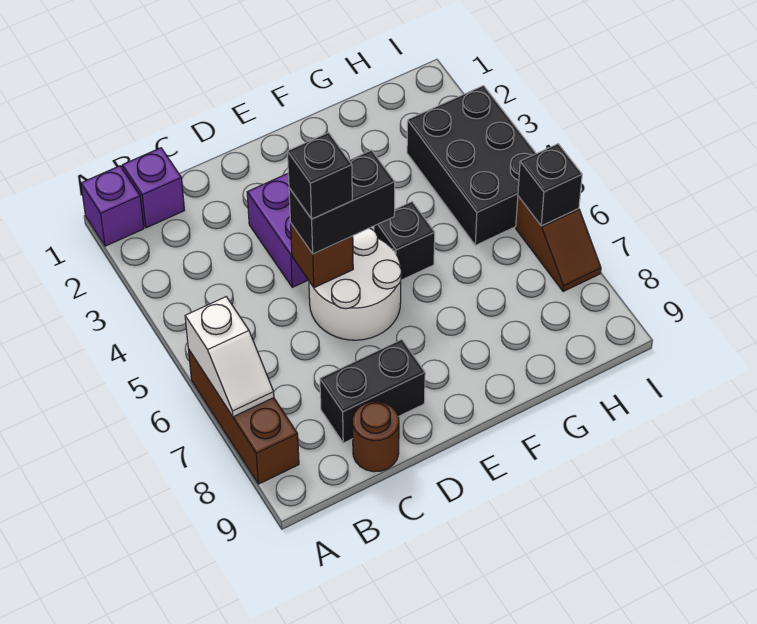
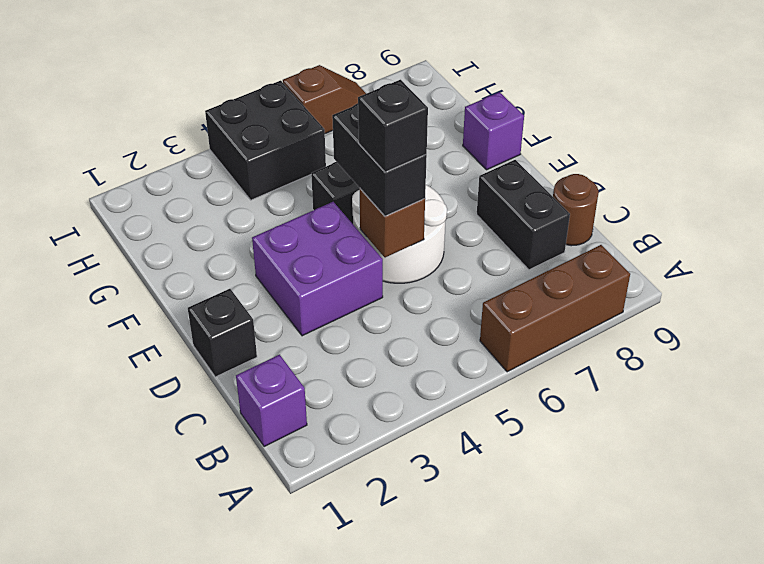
purple 1x1 brick [81,166,144,246] -> purple 1x1 brick moved to [463,92,524,170]
white 1x2 slope [185,297,274,417] -> none
black 2x3 brick [407,86,536,245] -> black 2x2 brick [205,81,326,200]
black 1x1 brick [518,144,582,226] -> black 1x1 brick moved to [188,289,257,377]

